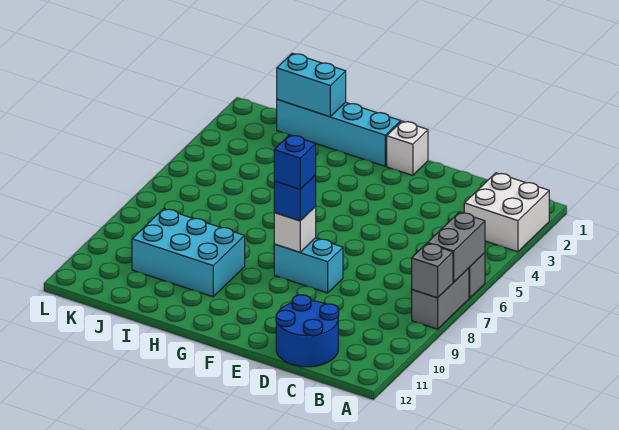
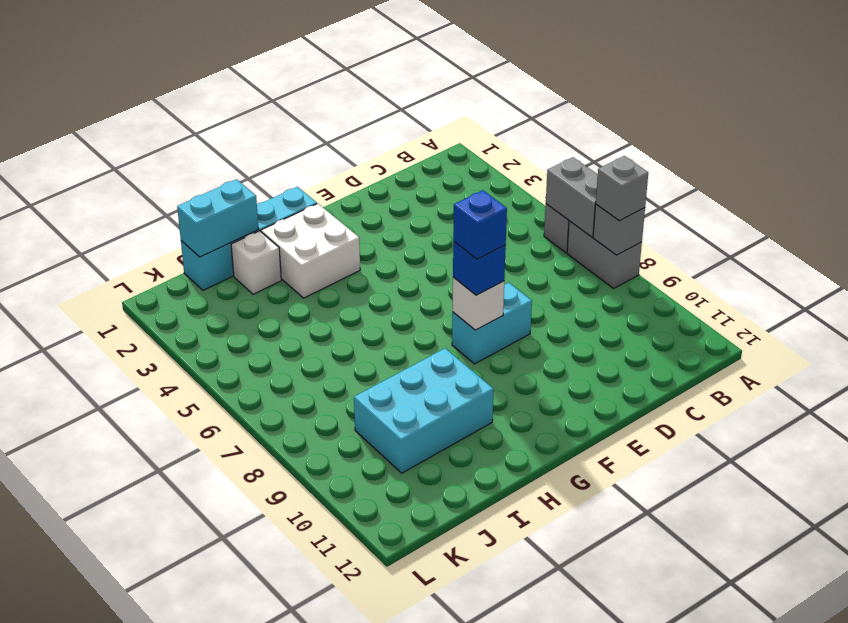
white 2x2 brick [464,173,549,252] -> white 2x2 brick moved to [261,204,360,298]
none -> grey 1x1 brick [596,156,648,221]
blue 2x2 round brick [276,295,339,367] -> none
white 1x1 brick [387,121,428,175] -> white 1x1 brick moved to [231,231,281,294]

